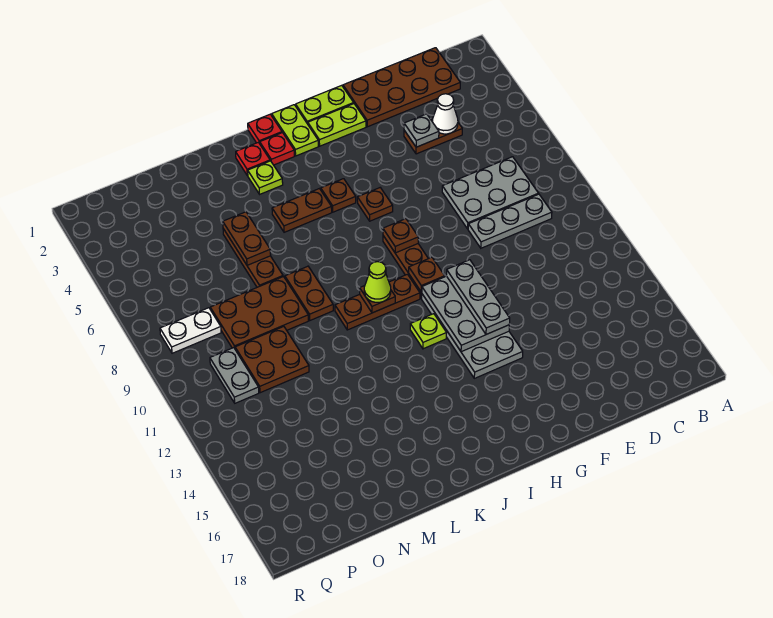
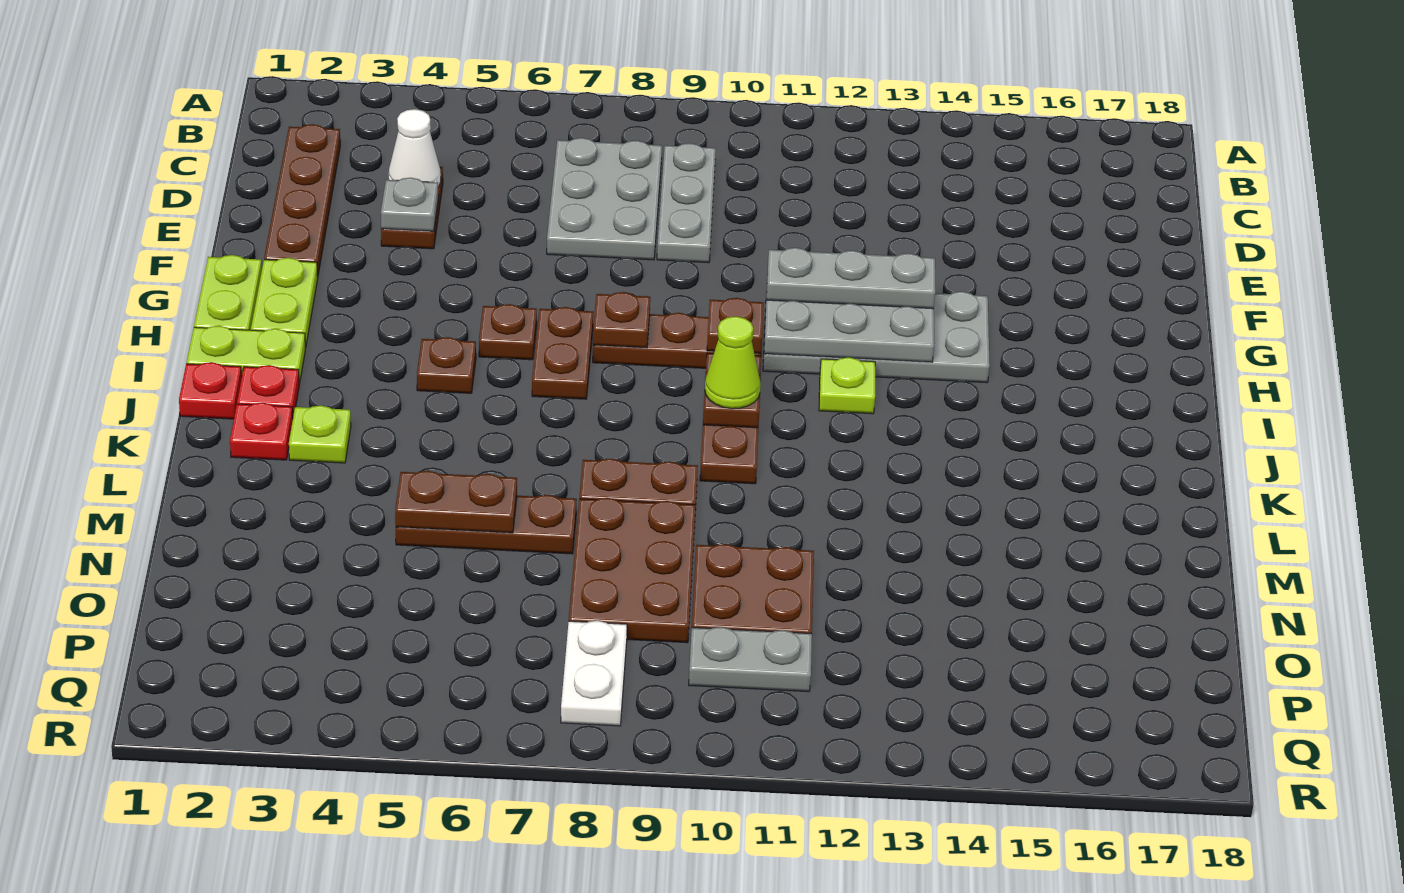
brown 2x4 plate [343,48,460,127] -> brown 1x4 plate [264,124,340,276]
brown 1x2 plate [272,189,332,232] -> brown 1x2 plate moved to [532,307,593,399]

